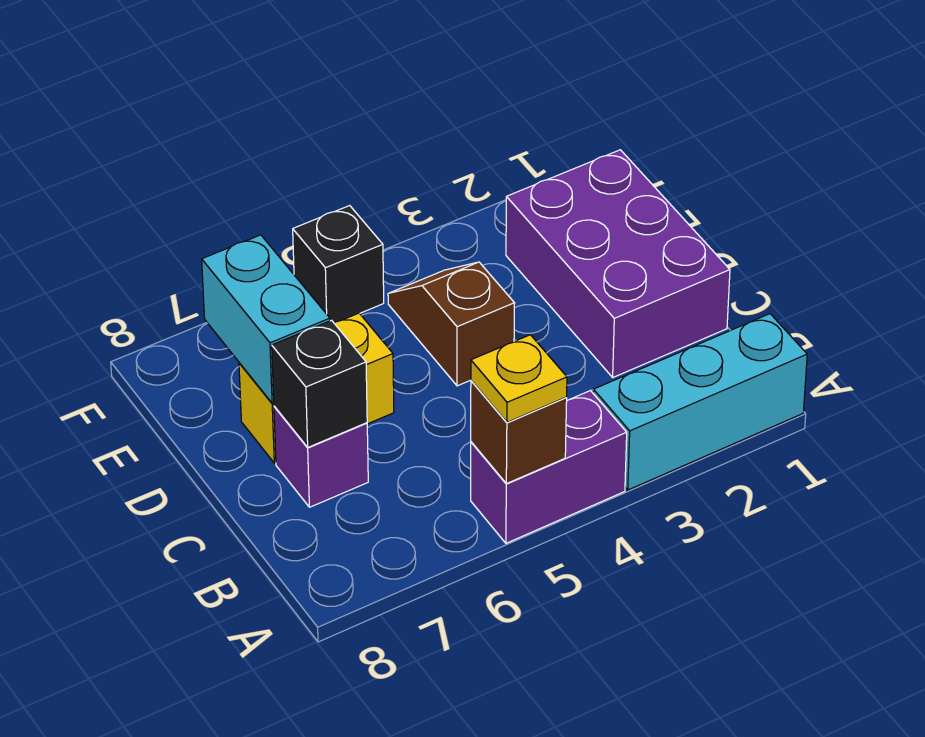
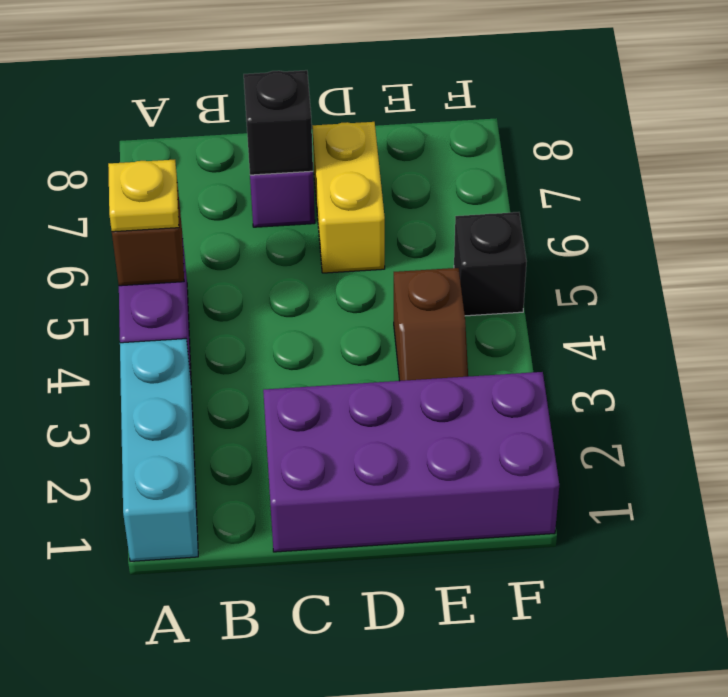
purple 2x3 brick [506,150,730,377] -> purple 2x4 brick [263,372,559,552]
brown 1x2 slope [388,262,515,386] -> brown 1x2 slope turned to [394,268,468,381]
cyan 1x2 brick [202,235,330,403] -> none

